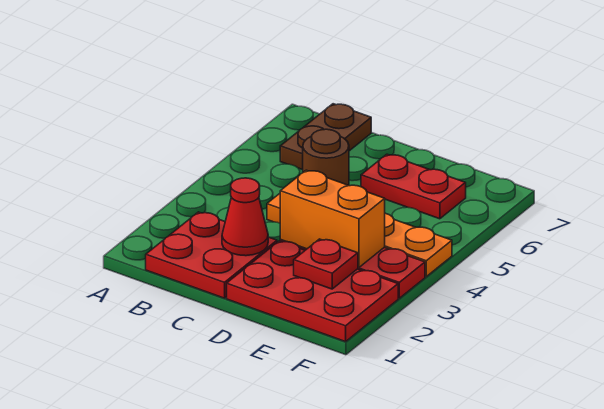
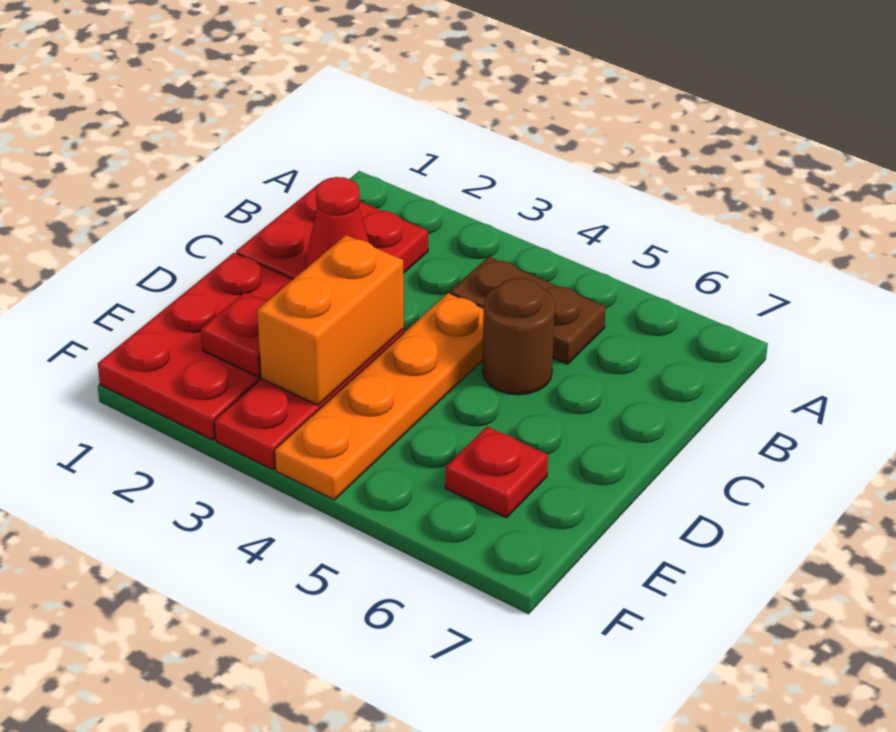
brown 1x2 plate [280,104,371,170] -> brown 1x2 plate moved to [450,257,606,364]
red 1x2 plate [361,154,466,219] -> red 1x1 plate [445,427,548,518]

